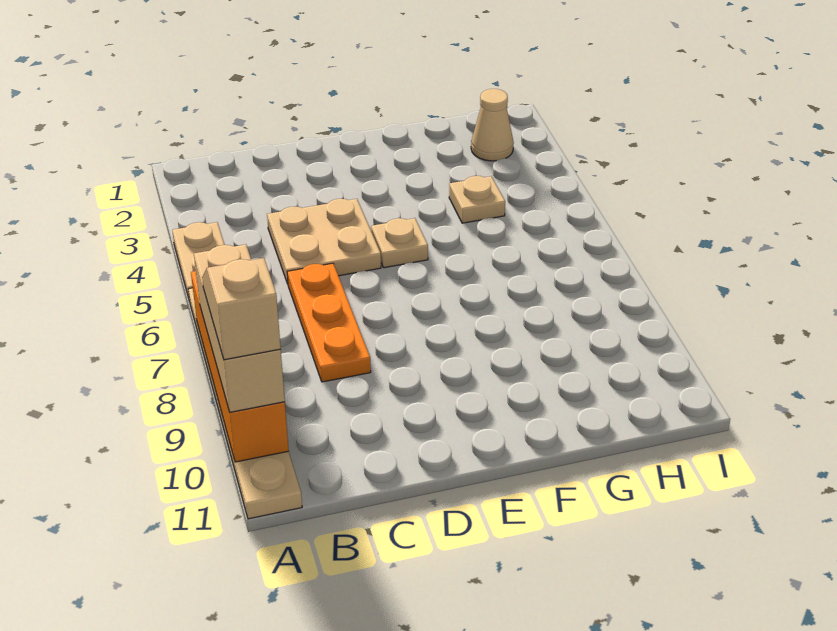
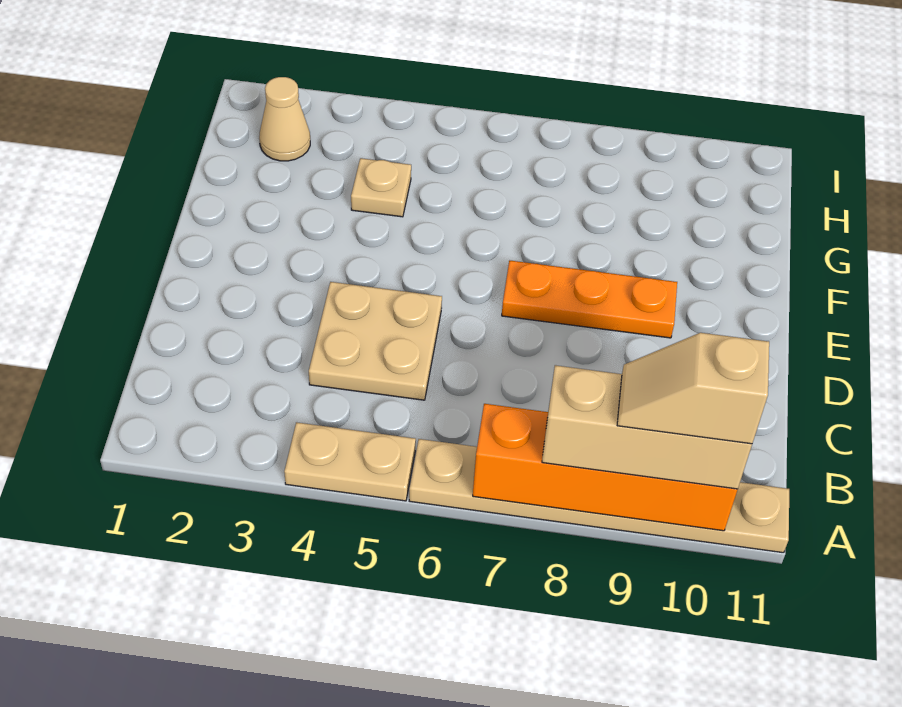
orange 1x3 plate [287,263,371,382] -> orange 1x3 plate moved to [502,261,677,338]
tan 1x1 plate [371,218,428,268] -> none

